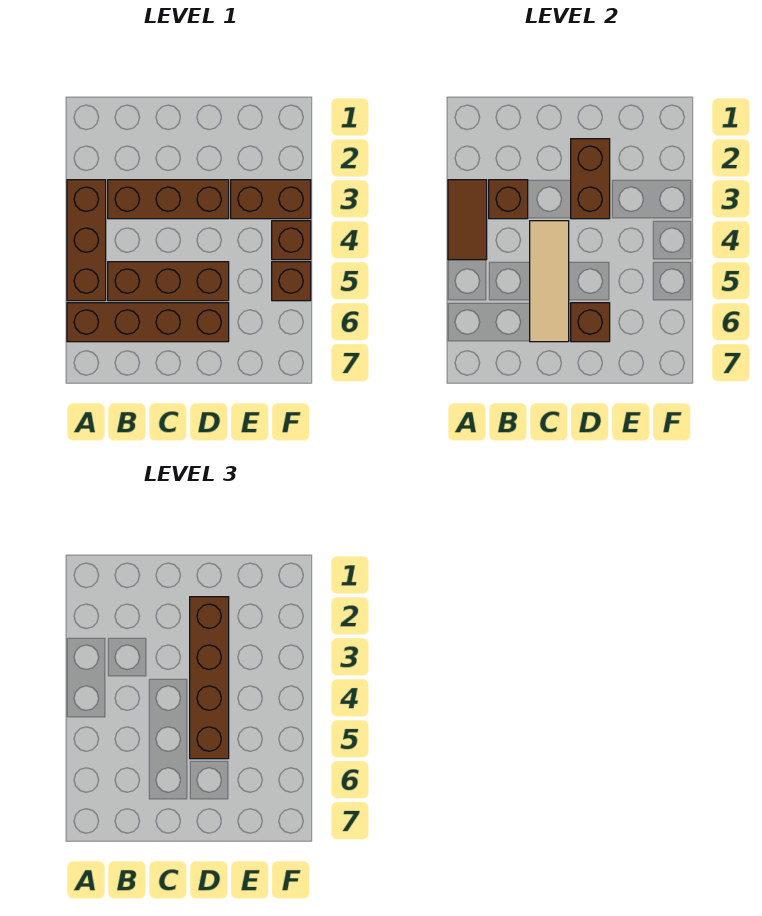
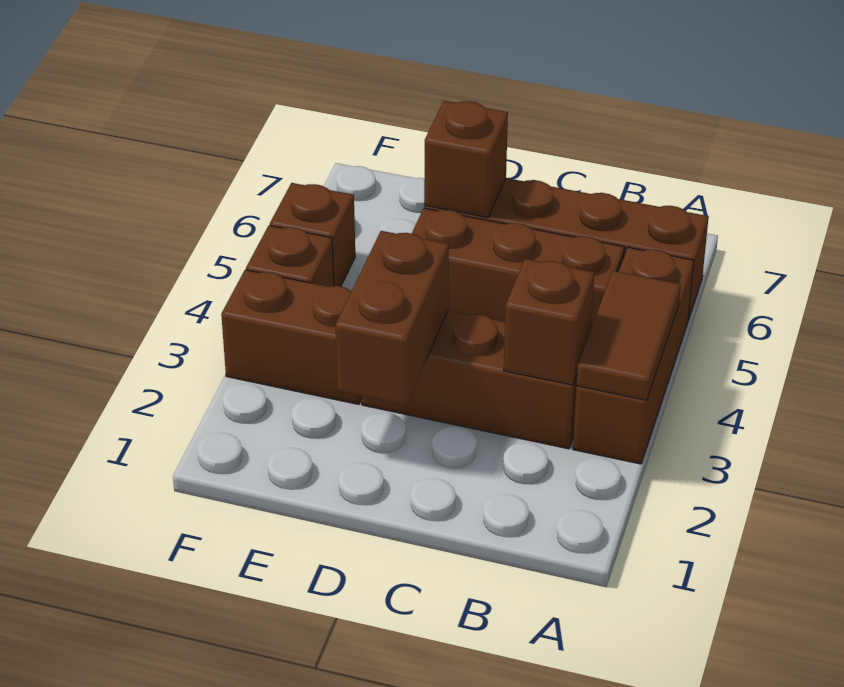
tan 1x3 tile [530,221,569,342] -> none
brown 1x4 brick [190,597,229,759] -> none

